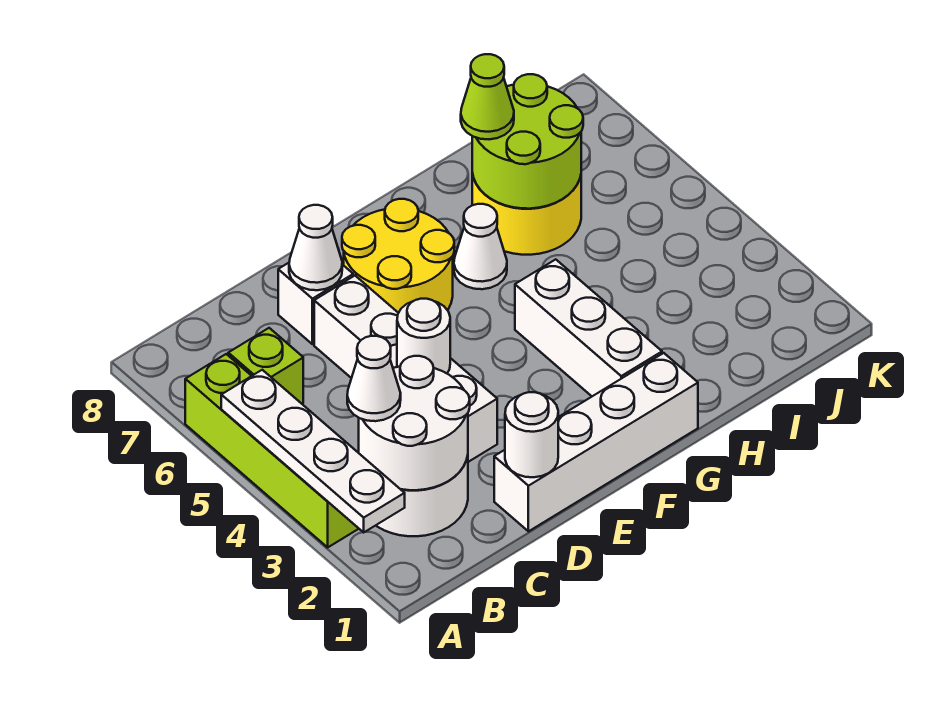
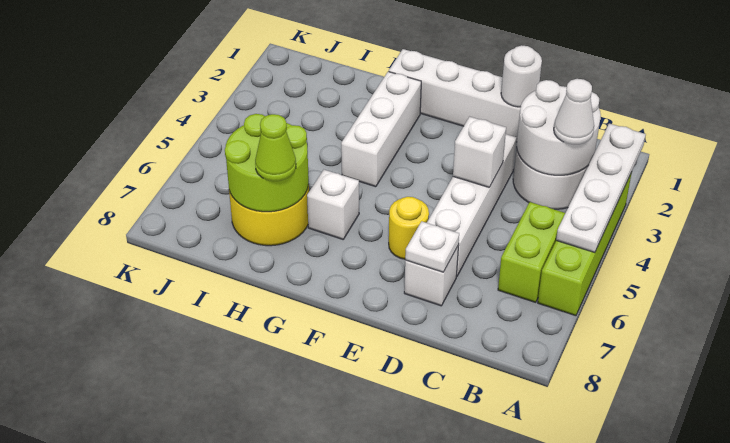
lime 1x1 brick [228,328,303,404] -> lime 1x2 brick [498,202,565,302]
white 1x1 round brick [397,299,450,373] -> white 1x1 brick [453,117,506,187]
white 1x1 cone [289,205,342,290] -> white 1x1 plate [405,221,459,272]
yellow 2x2 round brick [342,199,454,313] -> yellow 1x1 round brick [389,197,429,259]
white 1x1 cone [454,204,507,289] -> white 1x1 brick [307,170,359,239]

